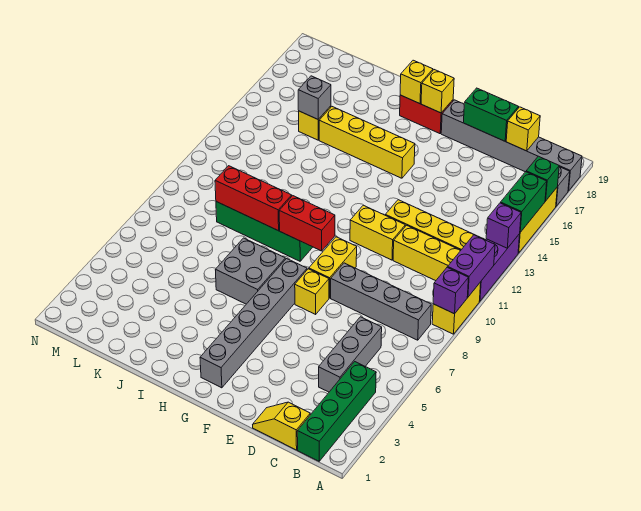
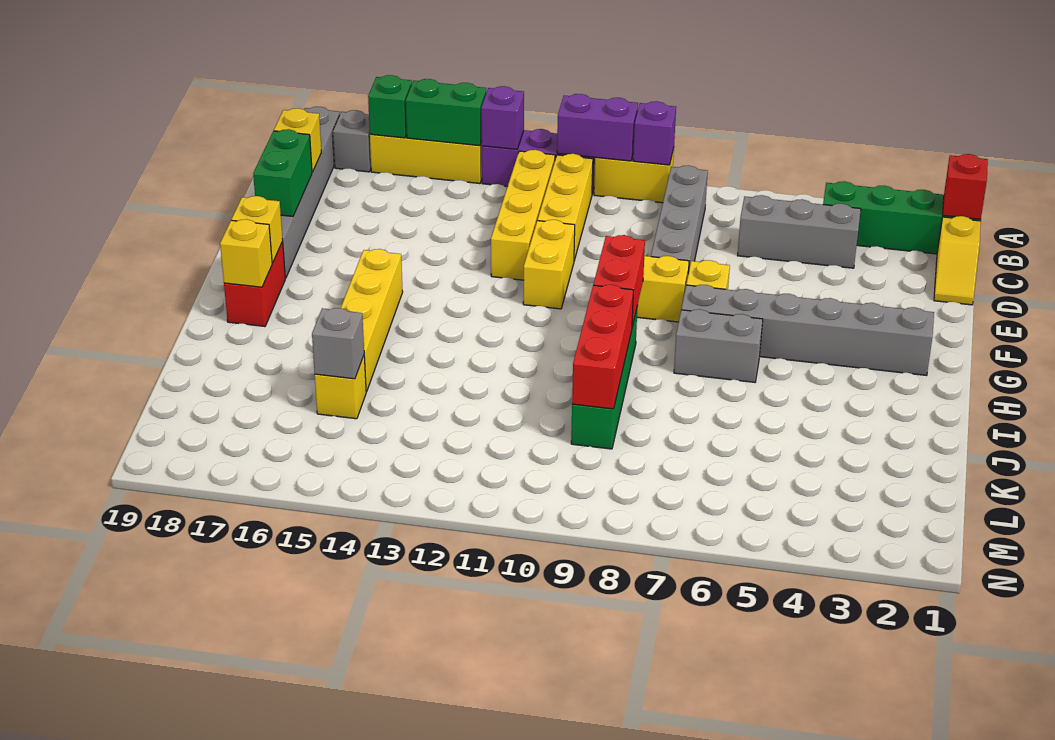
none -> red 1x1 brick [943,154,988,220]
grey 2x2 brick [215,238,285,304] -> grey 1x2 brick [674,309,763,382]

